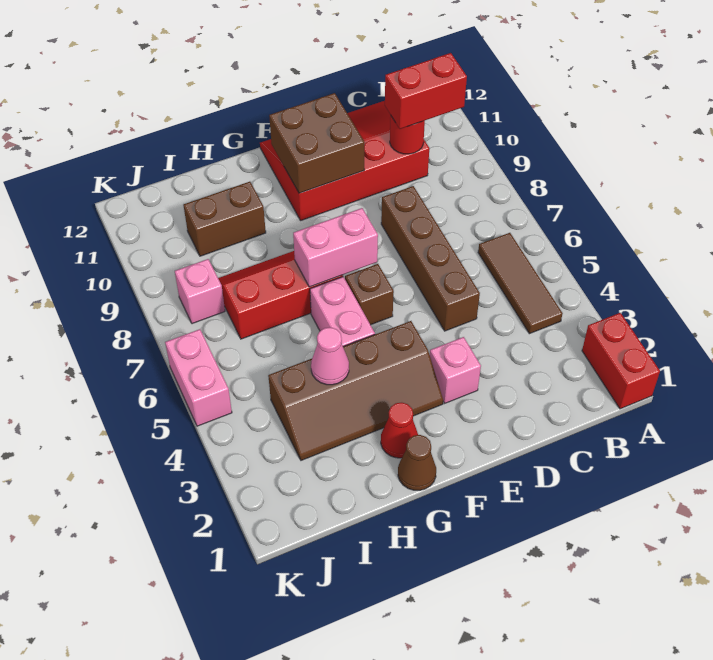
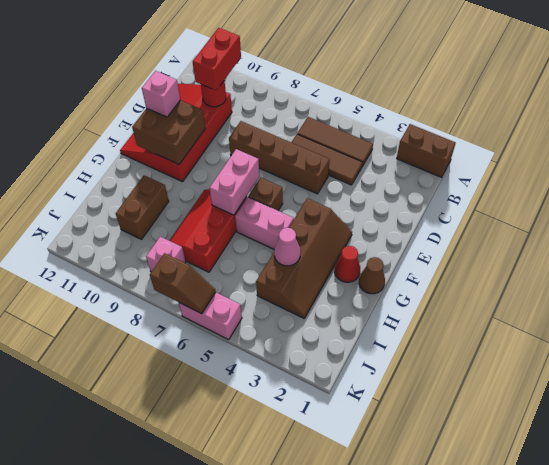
red 1x2 brick [582,313,660,409] -> brown 1x2 brick [397,124,455,177]
none -> brown 1x3 tile [291,134,362,185]
pink 1x1 brick [430,337,481,403] -> pink 1x1 brick moved to [142,71,180,117]
none -> brown 1x2 slope [150,253,216,314]

